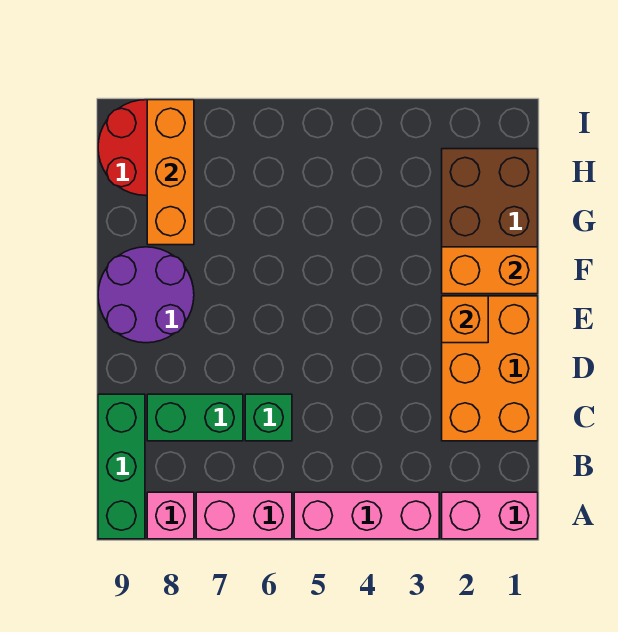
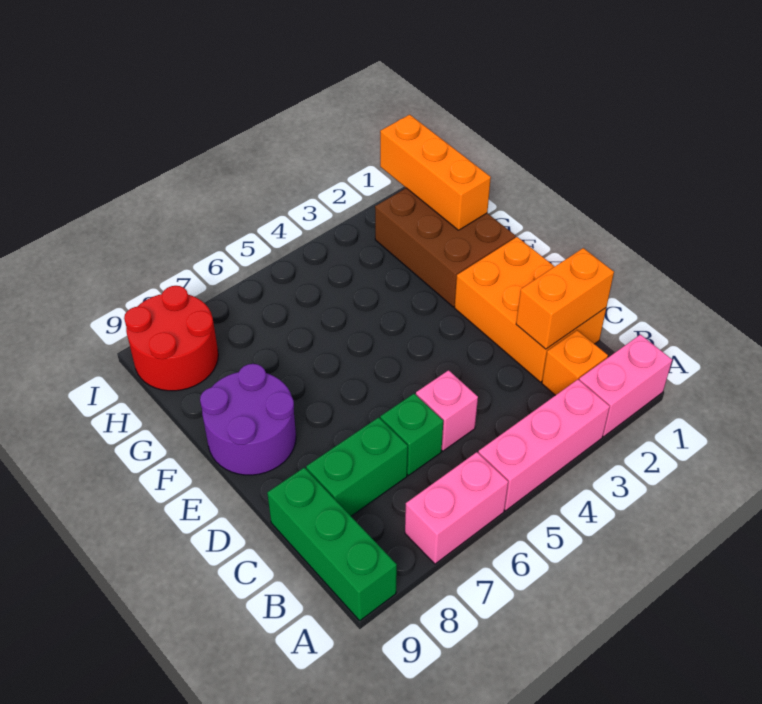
pink 1x1 brick [147,492,194,539] -> pink 1x1 brick moved to [416,370,478,451]
orange 1x1 brick [442,296,488,343] -> orange 1x1 brick moved to [542,330,608,395]
orange 1x2 brick [442,247,538,294] -> orange 1x2 brick moved to [516,248,614,349]
orange 1x3 brick [147,100,194,245] -> orange 1x3 brick moved to [380,115,491,230]

